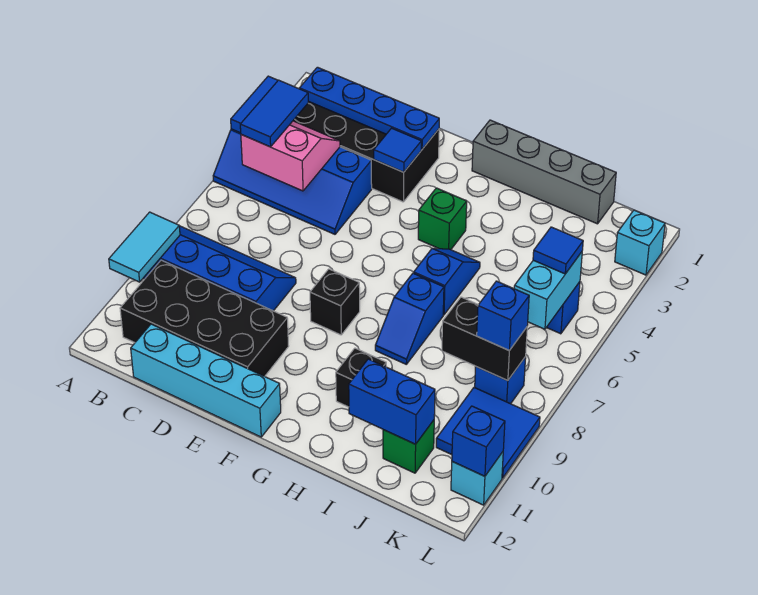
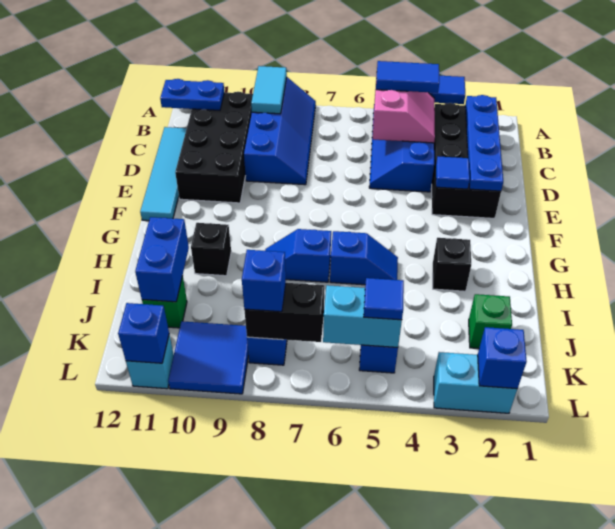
cyan 1x2 tile [109,212,180,282] -> cyan 1x2 tile turned to [251,66,287,114]
none -> blue 1x2 plate [160,79,224,110]
cyan 1x4 brick [131,324,281,437] -> cyan 1x4 tile [140,127,187,221]
black 1x1 brick [310,269,360,335] -> black 1x1 brick moved to [433,238,471,291]
grey 1x4 brick [472,120,616,224] -> none
green 1x1 brick [418,188,467,250] -> green 1x1 brick moved to [469,294,512,349]
black 1x2 brick [442,297,527,381] -> black 1x2 brick turned to [244,283,324,342]
cyan 1x1 brick [615,210,665,275] -> cyan 1x2 brick [434,352,517,413]
none -> blue 1x1 brick [478,327,527,389]

